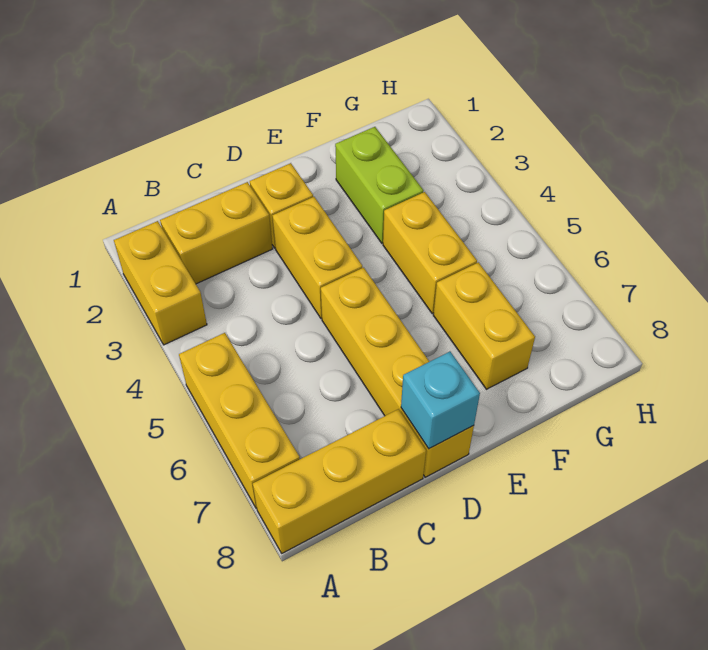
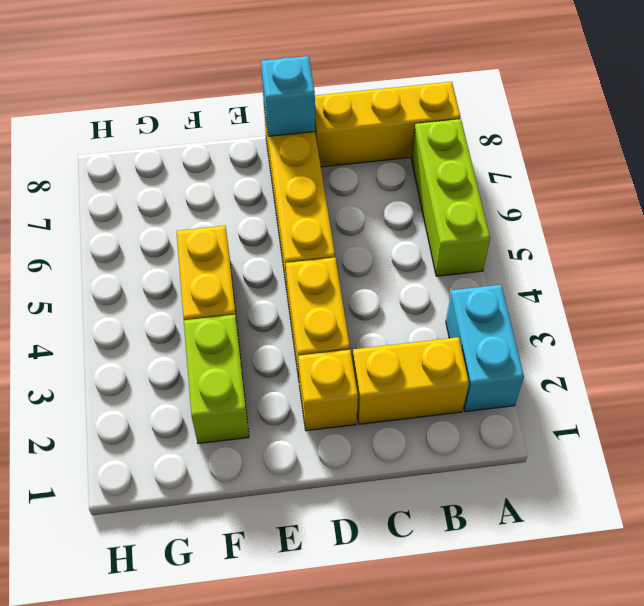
yellow 1x2 brick [114,221,207,345] -> cyan 1x2 brick [446,285,524,412]
yellow 1x3 brick [179,333,300,508] -> lime 1x3 brick [411,119,490,276]
yellow 1x2 brick [433,262,535,389] -> none

